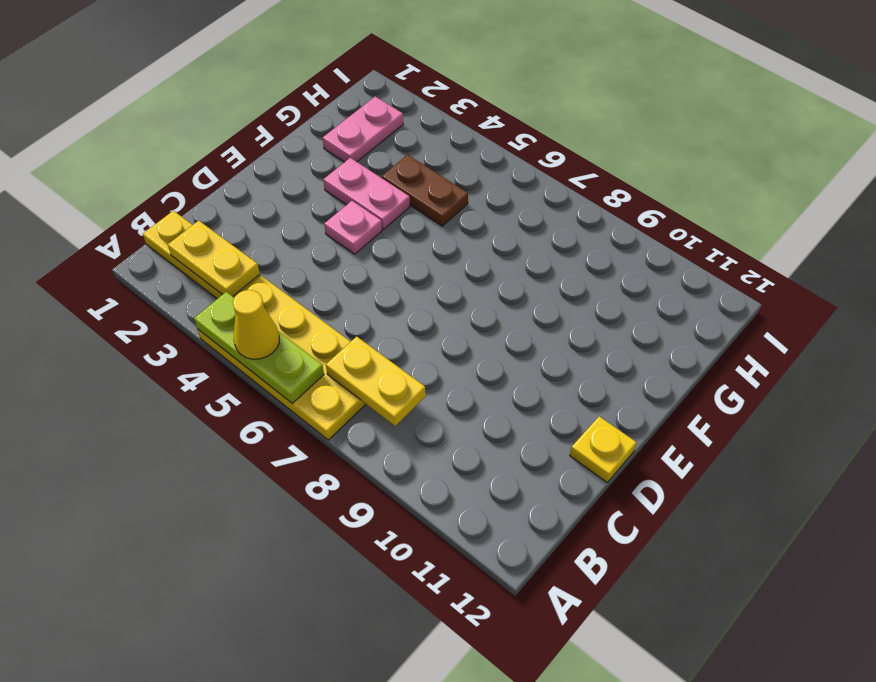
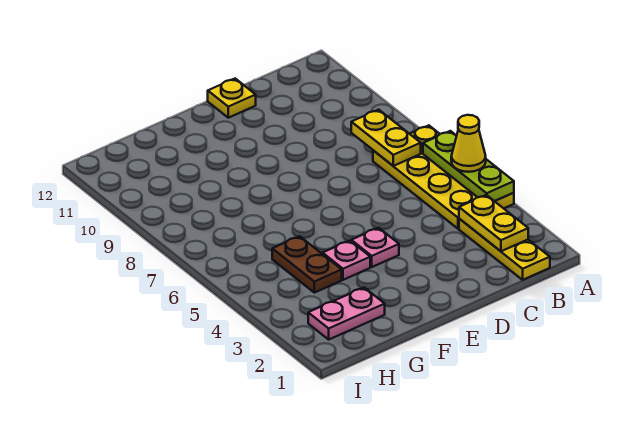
pink 1x2 plate [323,158,410,229] -> pink 1x1 plate [323,241,370,280]

